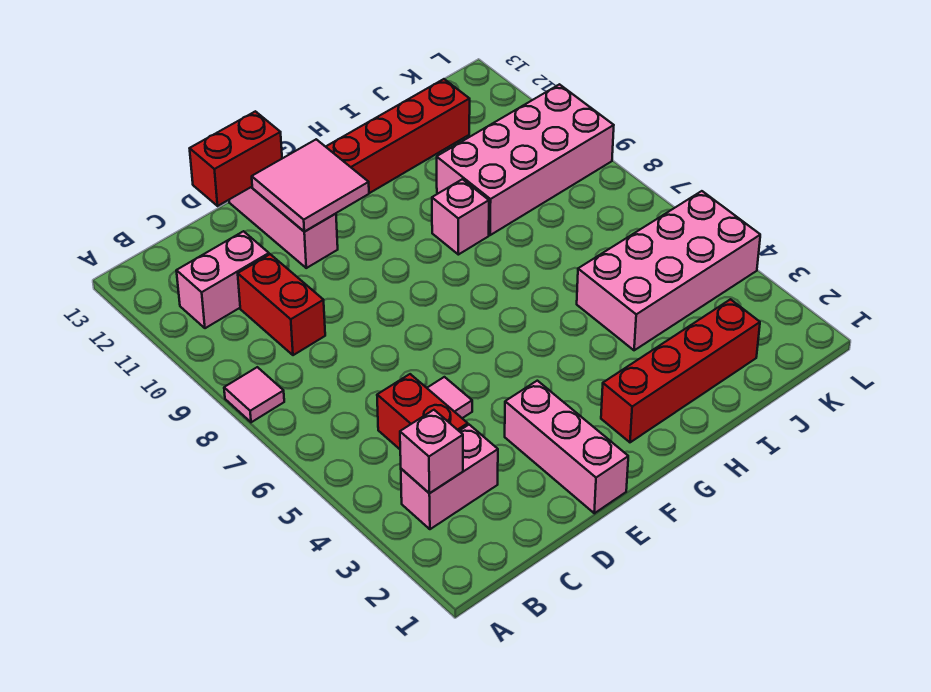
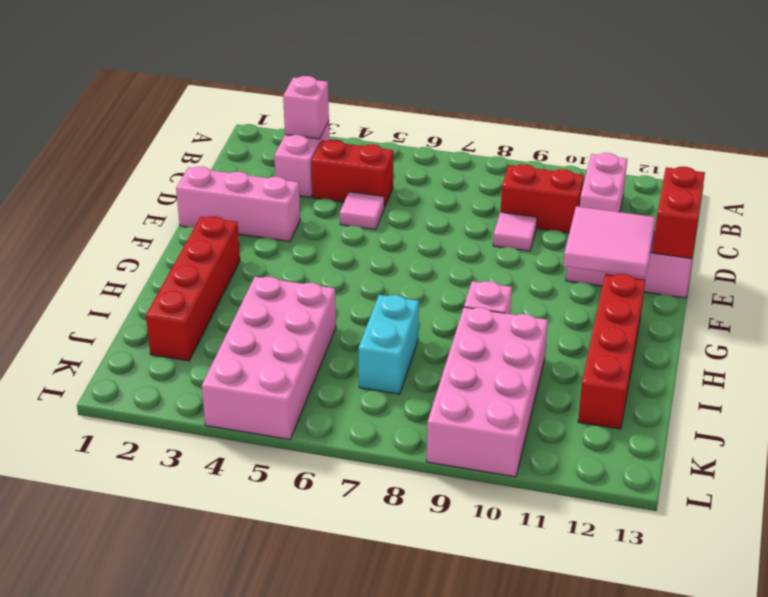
pink 1x1 tile [224,367,284,422] -> pink 1x1 tile moved to [493,212,537,251]
none -> cyan 1x2 brick [358,295,419,394]

